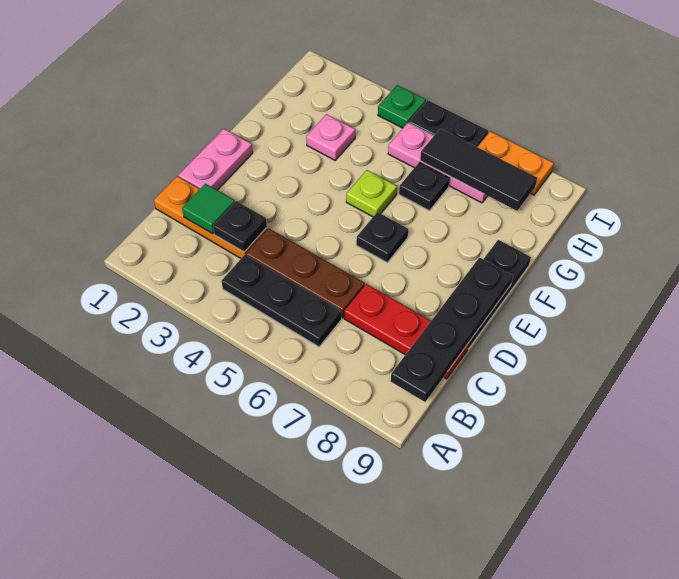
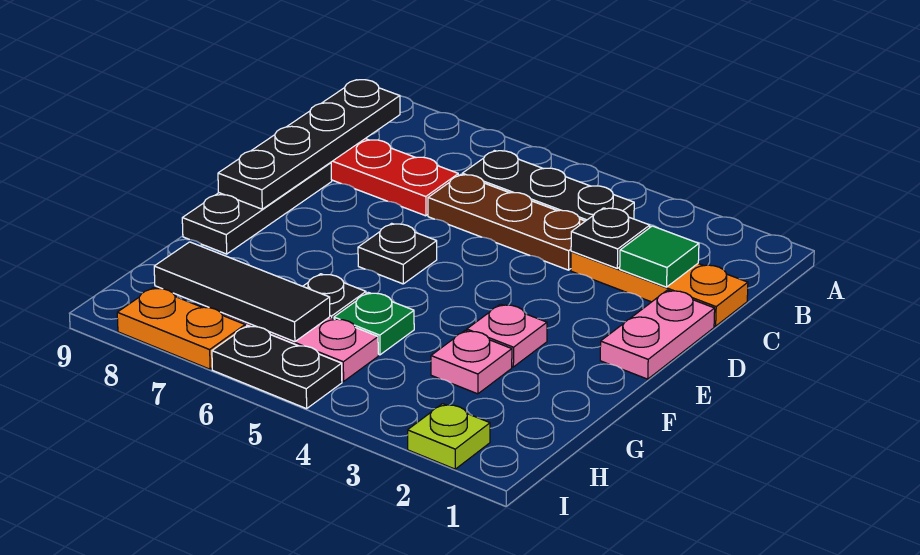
none -> pink 1x1 plate [467,304,547,367]
lime 1x1 plate [346,170,397,217] -> lime 1x1 plate moved to [408,404,490,469]
green 1x1 plate [378,85,426,128] -> green 1x1 plate moved to [334,292,414,355]

